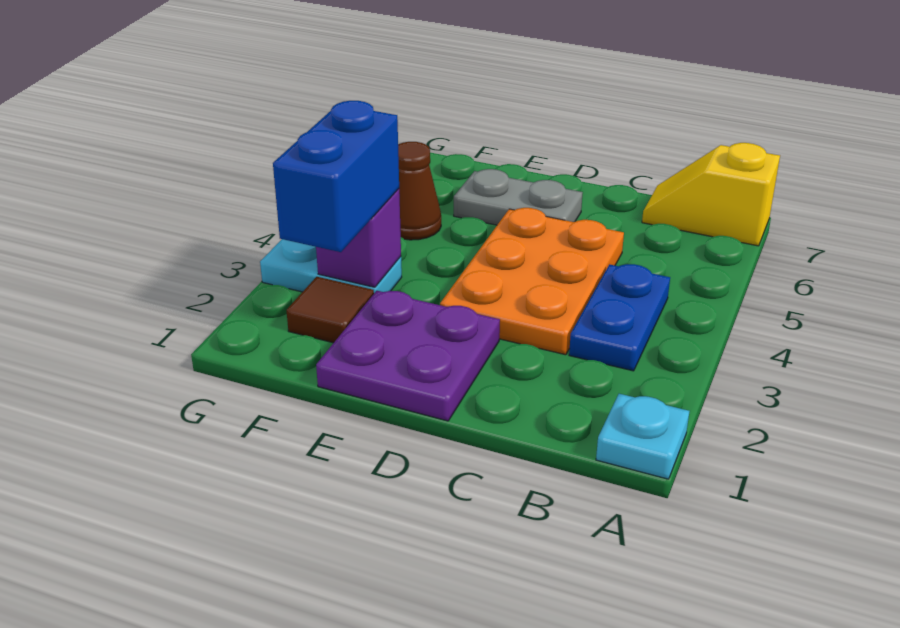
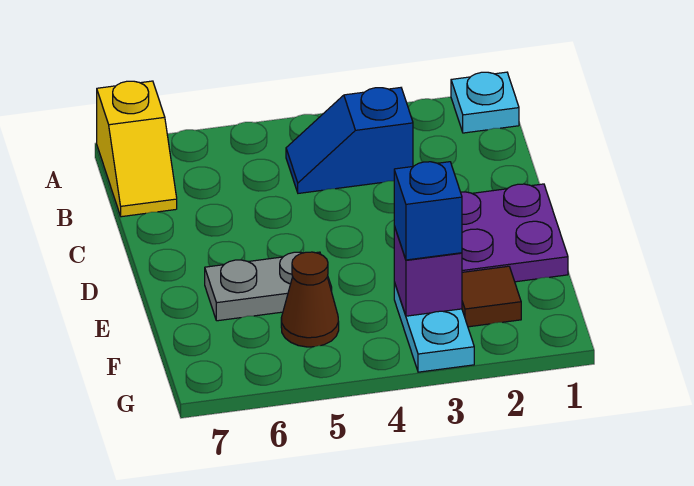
blue 1x2 plate [569,264,670,371] -> blue 1x2 slope [286,88,413,193]
orange 2x3 plate [440,208,624,355] -> none
grey 1x2 plate [454,169,583,225] -> grey 1x2 plate turned to [205,252,332,321]
blue 1x2 brick [273,101,399,252] -> blue 1x1 brick [394,162,462,260]

